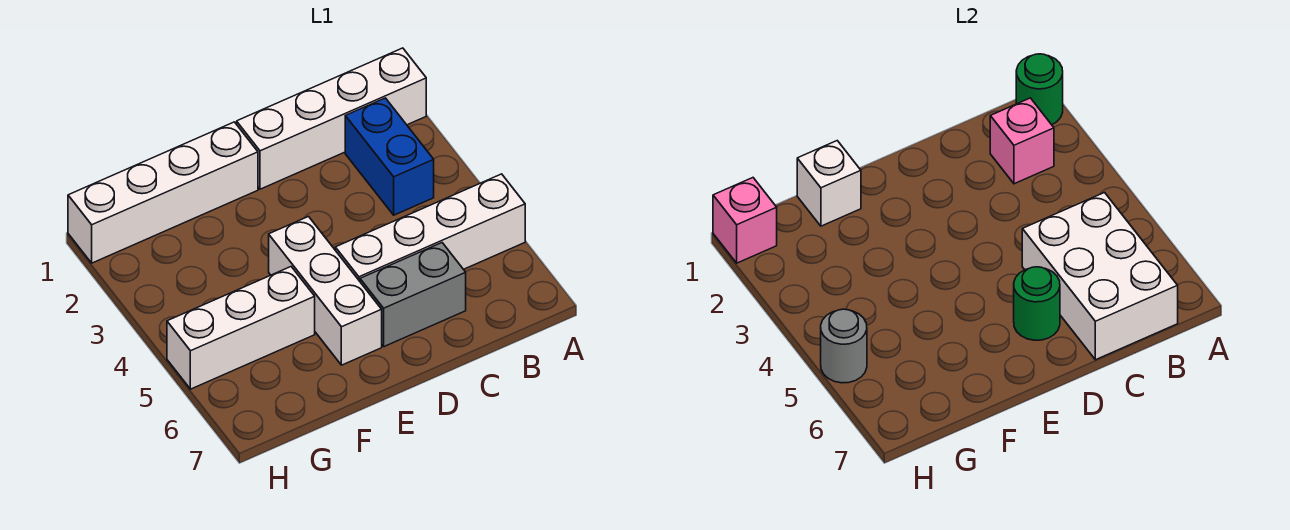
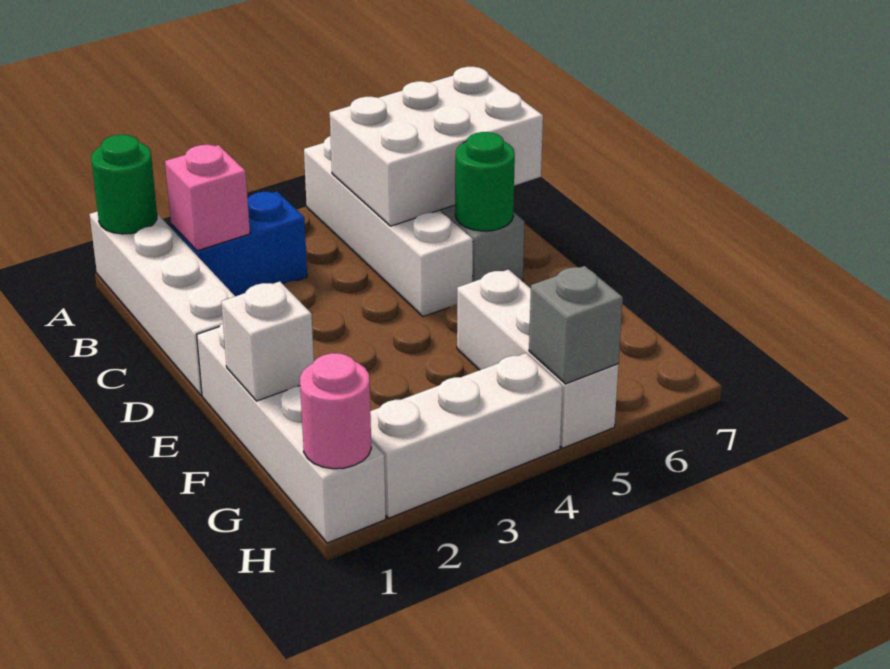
white 1x3 brick [269,217,382,365] -> white 1x3 brick moved to [370,353,563,518]
pink 1x1 brick [713,178,777,263] -> pink 1x1 round brick [300,353,371,469]
grey 1x1 round brick [821,309,867,383] -> grey 1x1 brick [529,266,623,384]

